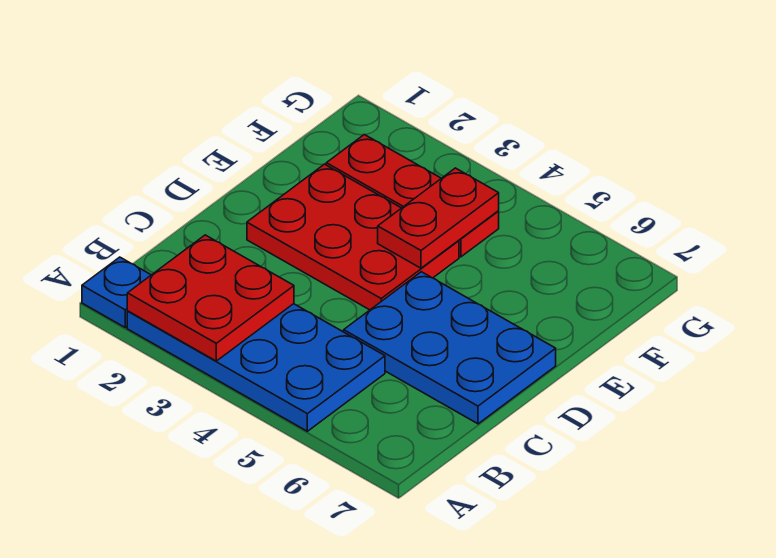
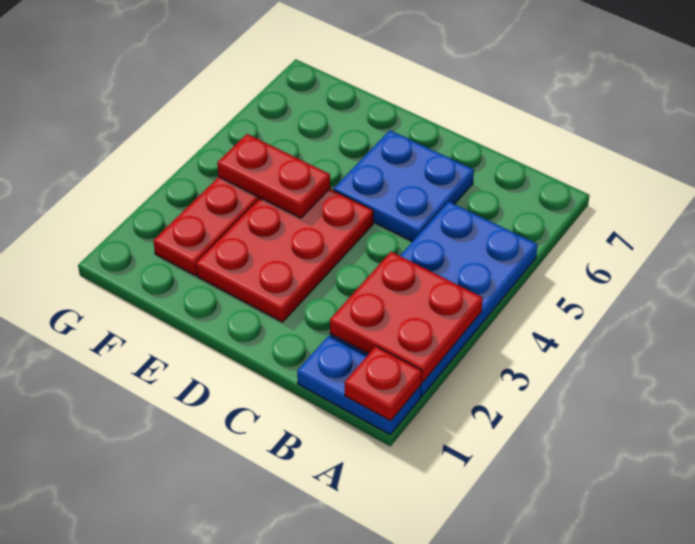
blue 1x1 plate [82,257,151,327] -> blue 1x2 plate [297,336,421,435]
none -> red 1x1 plate [345,346,422,421]
blue 2x3 plate [344,272,556,424] -> blue 2x2 plate [334,130,474,242]

